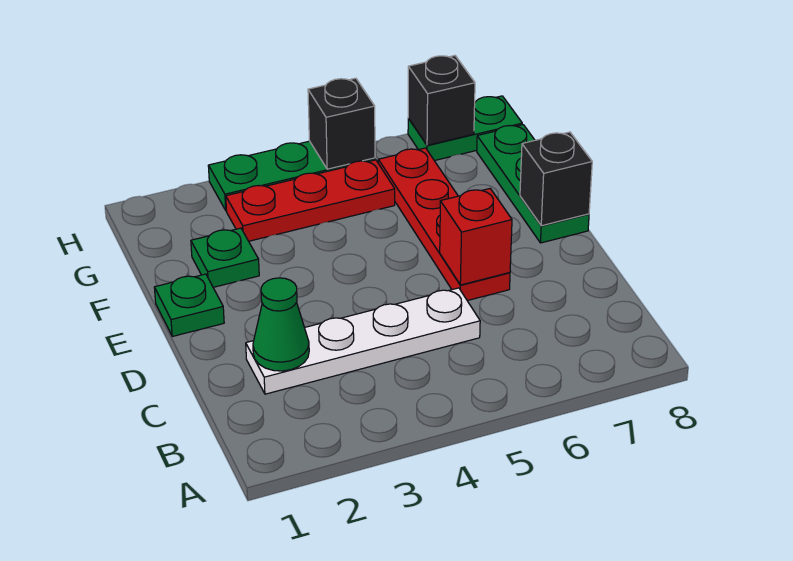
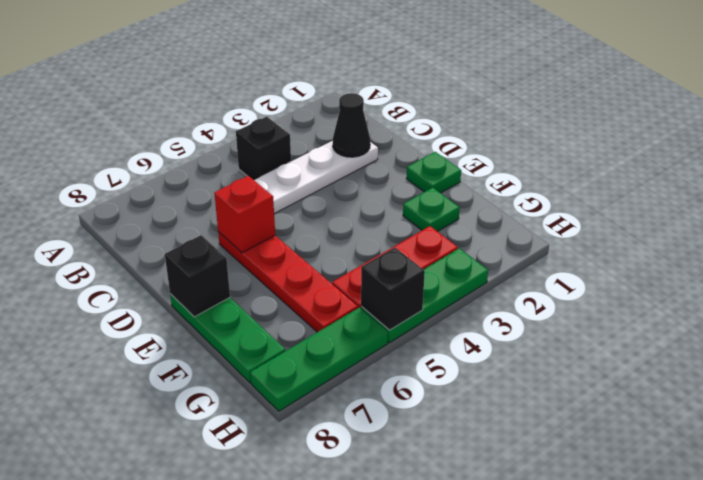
green 1x1 cone [253,278,309,371] -> black 1x1 cone [333,93,370,157]
green 1x2 plate [408,96,522,161] -> green 1x3 plate [250,307,388,411]
black 1x1 brick [408,56,475,145] -> black 1x1 brick moved to [236,117,291,180]

